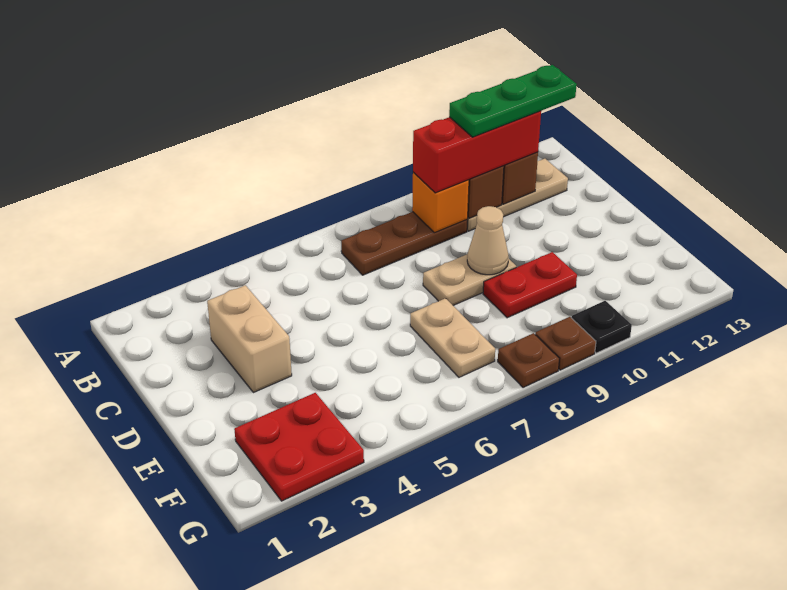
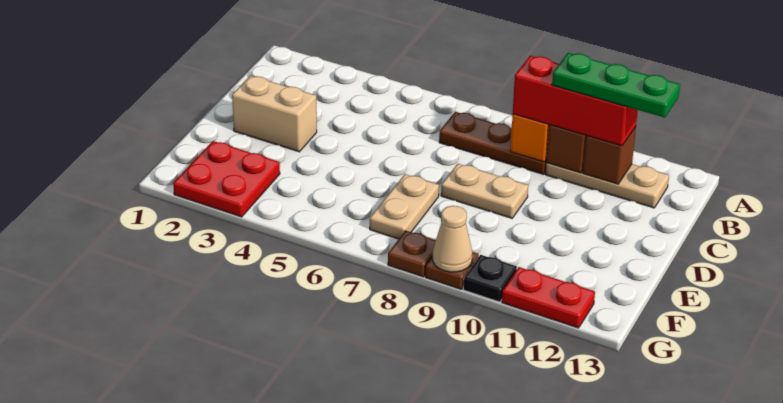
tan 1x2 brick [207,285,292,393] -> tan 1x2 brick turned to [232,76,317,152]
tan 1x1 cone [467,206,509,275] -> tan 1x1 cone moved to [433,206,472,272]
red 1x2 plate [483,252,577,318] -> red 1x2 plate moved to [502,267,595,328]

